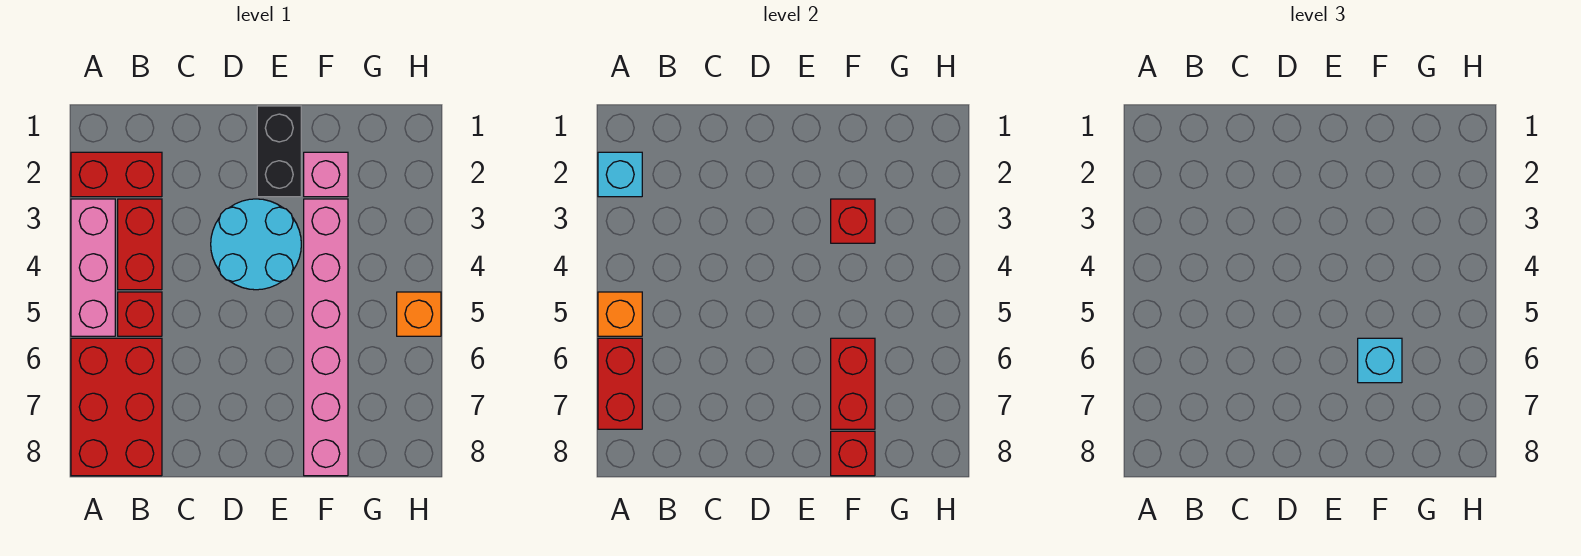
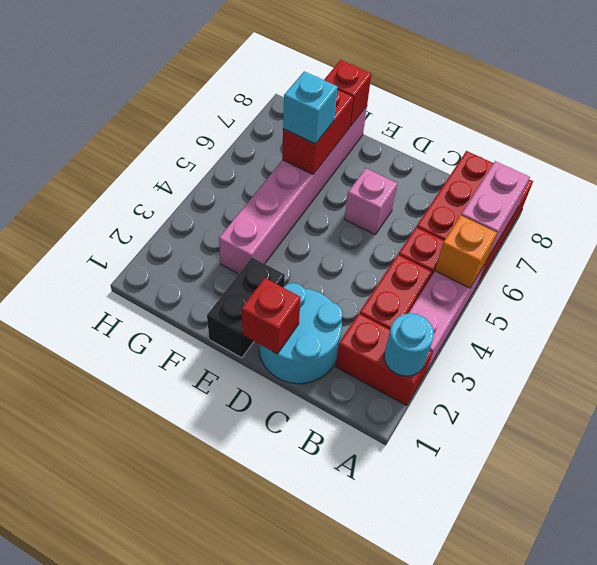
cyan 1x1 brick [598,152,642,197] -> cyan 1x1 round brick [384,313,434,376]
red 1x2 brick [598,338,642,429] -> pink 1x2 brick [461,161,530,259]
cyan 2x2 round brick [211,199,301,290] -> cyan 2x2 round brick moved to [259,283,343,384]
pink 1x1 brick [304,152,348,197] -> pink 1x1 brick moved to [345,168,397,234]
red 1x1 brick [831,199,875,243] -> red 1x1 brick moved to [242,278,301,354]
orange 1x1 brick [397,292,441,336] -> none

